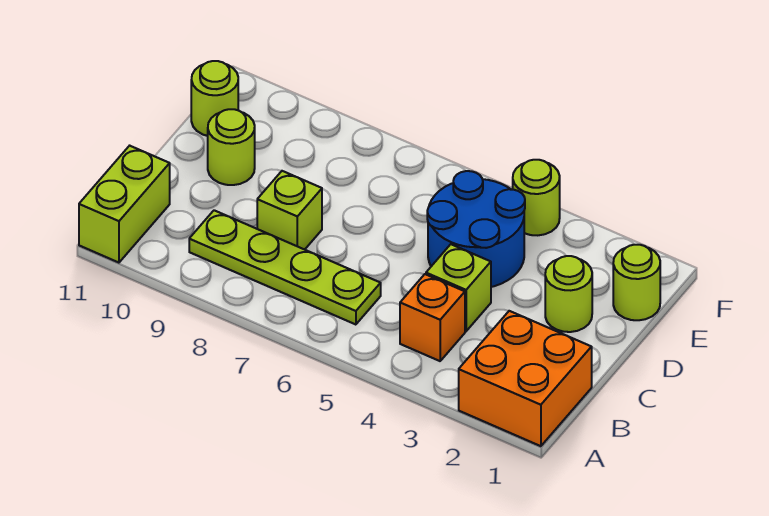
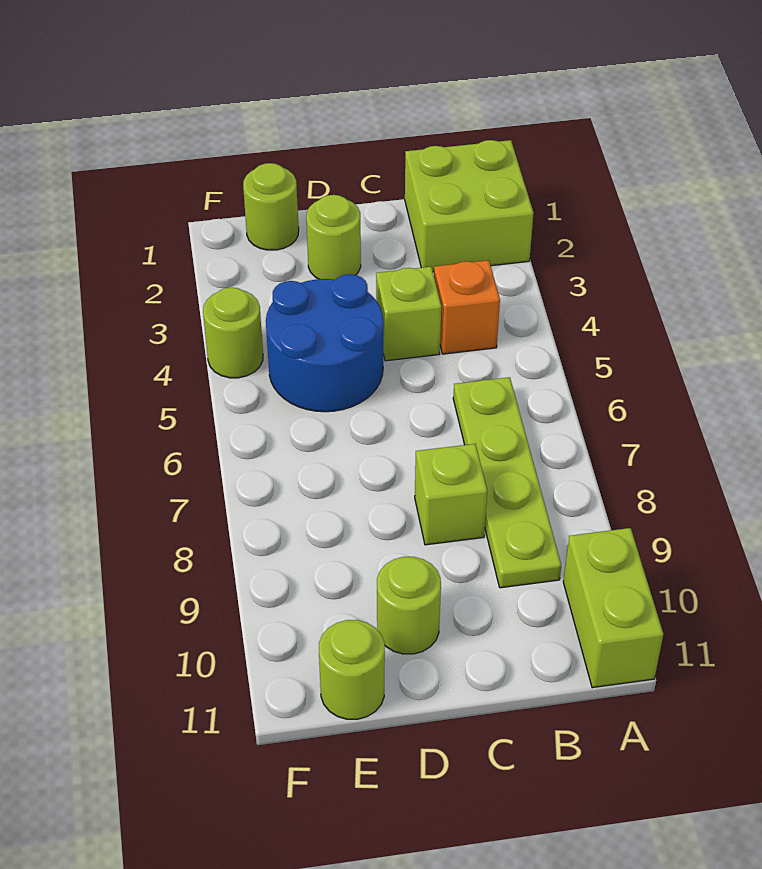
orange 2x2 brick [459,311,592,446] -> lime 2x2 brick [405,140,534,272]
lime 1x2 brick [79,146,170,263] -> lime 1x2 brick turned to [563,528,663,688]

